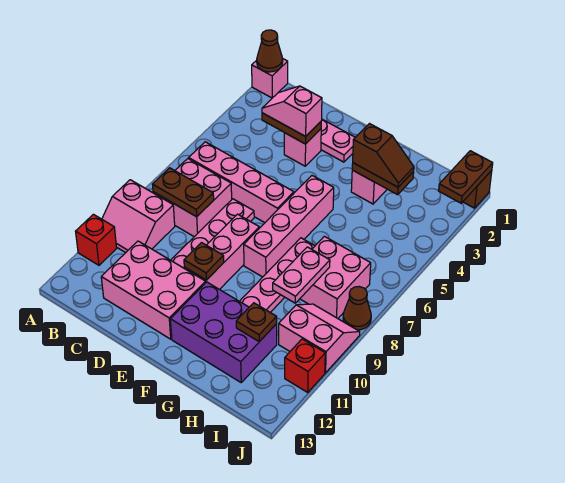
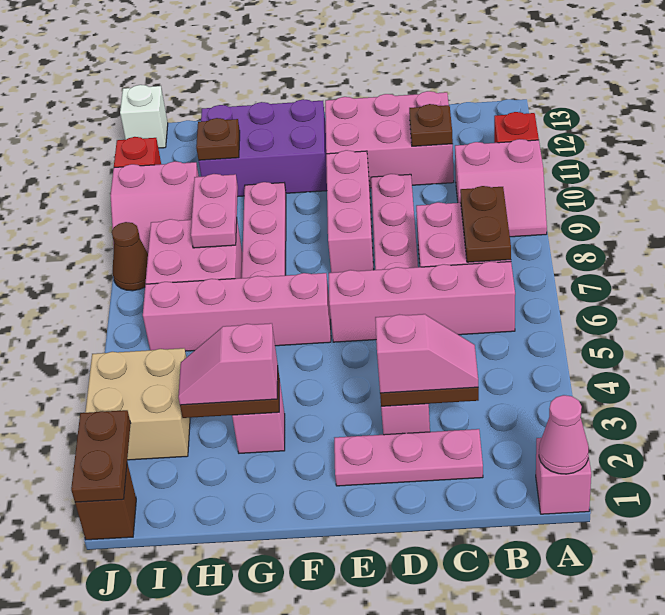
brown 1x1 cone [257,30,283,72] -> pink 1x1 cone [539,395,589,474]
pink 2x2 slope [102,180,175,253] -> pink 2x2 slope turned to [455,139,547,237]
brown 1x2 plate [152,168,214,217] -> brown 1x2 plate turned to [460,186,511,262]
brown 1x1 plate [184,243,224,280] -> brown 1x1 plate moved to [409,104,453,146]
pink 1x4 brick [244,176,334,277] -> pink 1x4 brick turned to [143,273,331,351]
brown 1x2 slope [353,124,414,187] -> pink 1x2 slope [178,323,278,405]
none -> tan 2x2 brick [85,348,190,460]
none -> white 1x1 brick [120,85,168,148]

